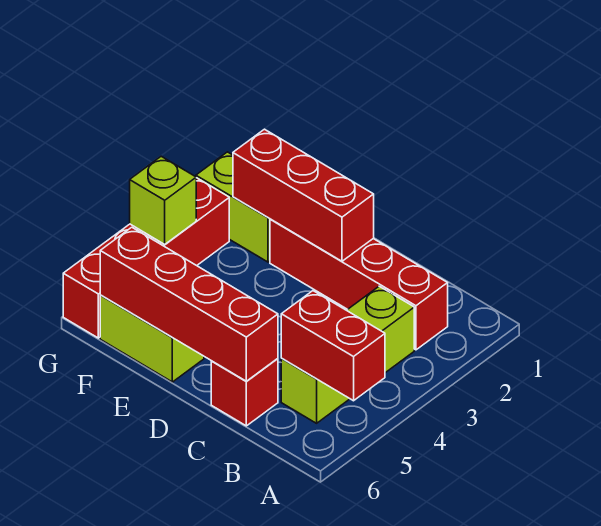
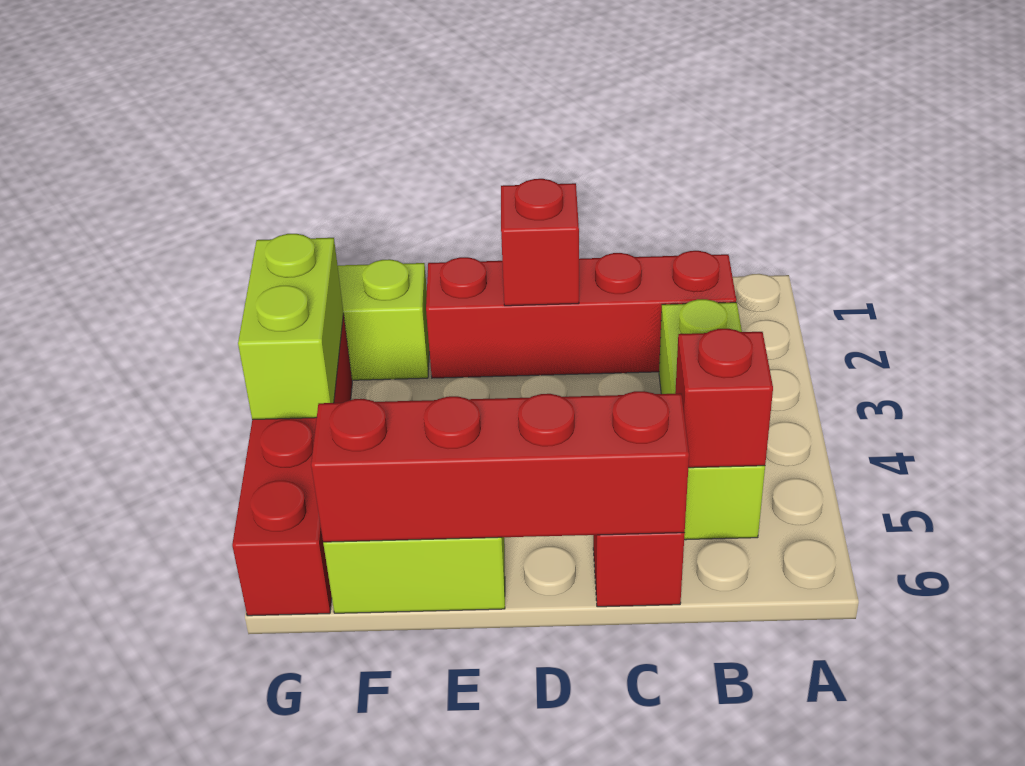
red 1x2 brick [281,291,385,401] -> red 1x1 brick [675,328,773,468]
red 1x3 brick [233,129,374,261] -> red 1x1 brick [501,179,579,306]
lime 1x1 brick [130,156,196,244] -> lime 1x2 brick [238,234,343,420]

